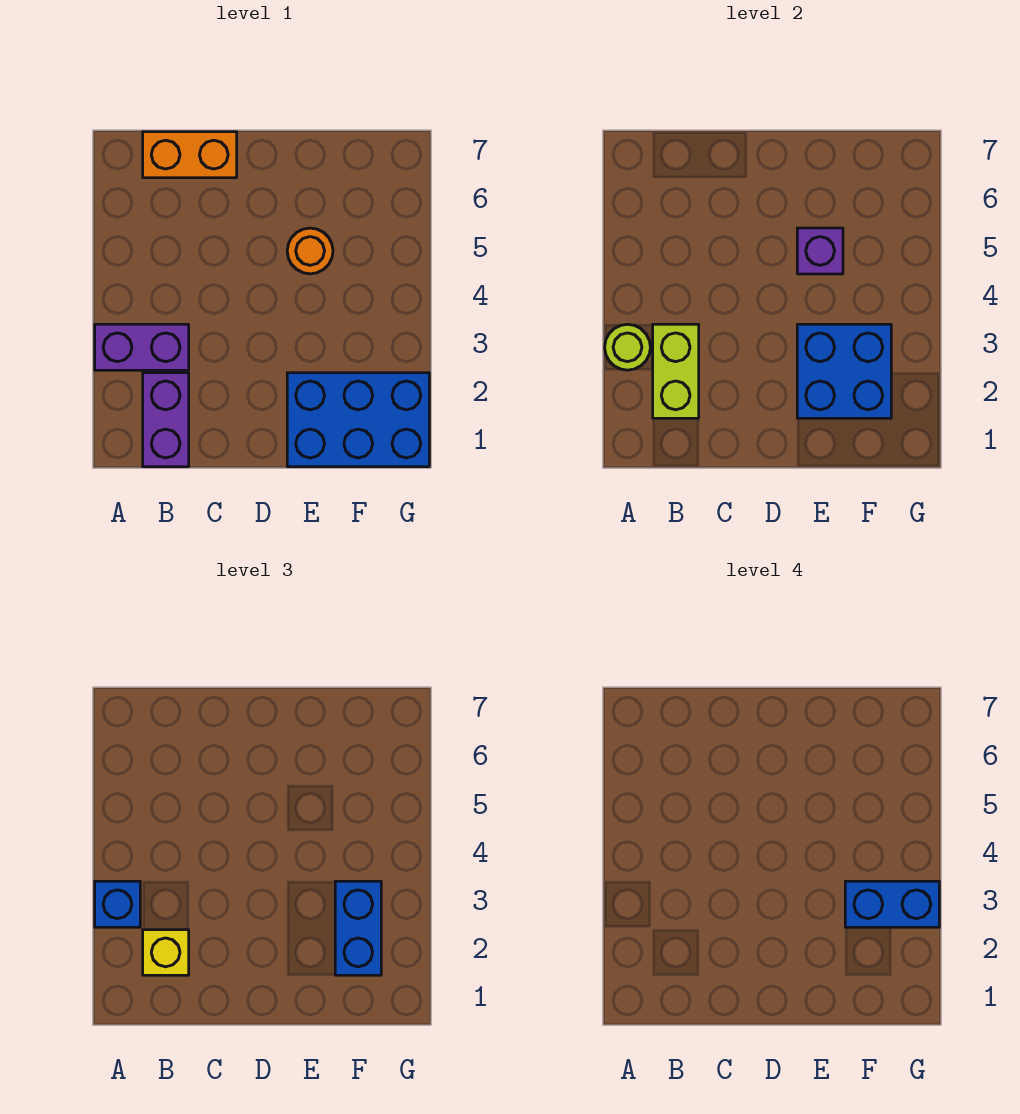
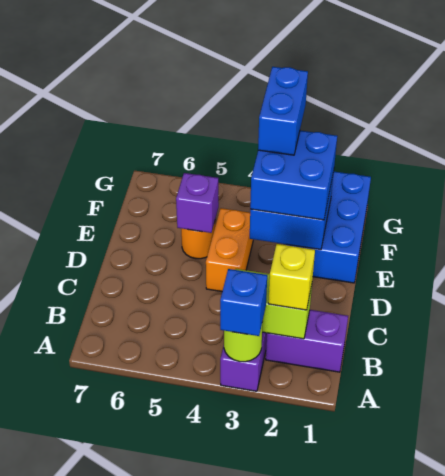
orange 1x2 brick [143,132,237,178] -> orange 1x2 brick moved to [206,208,253,291]
blue 1x2 brick [335,881,381,975] -> blue 2x2 brick [250,130,337,220]

